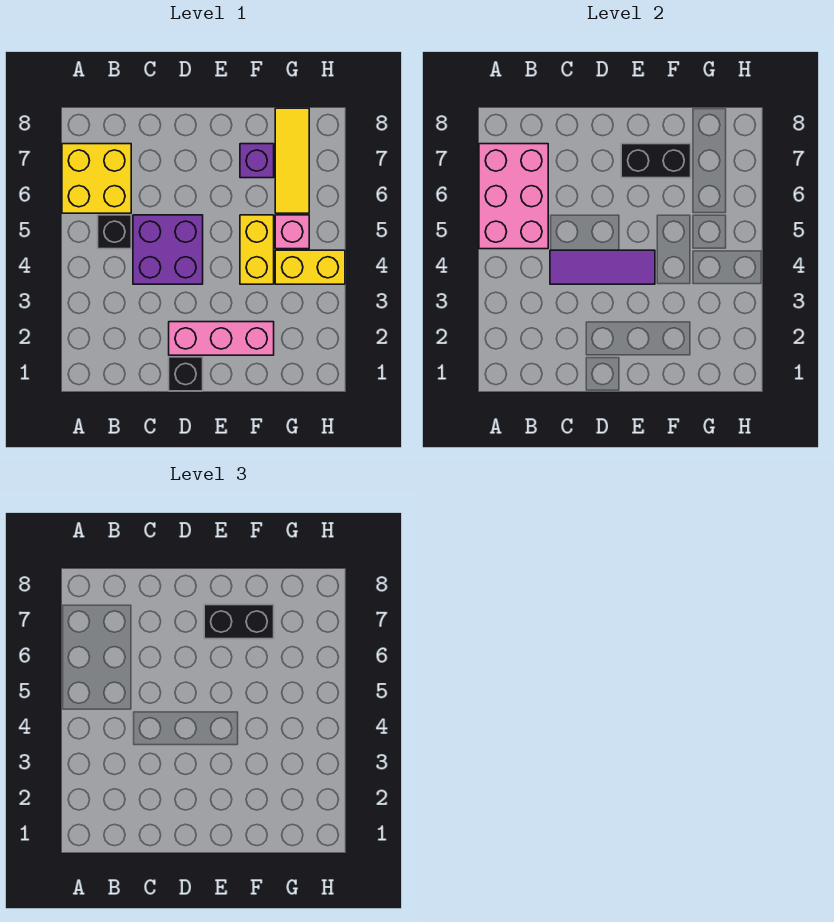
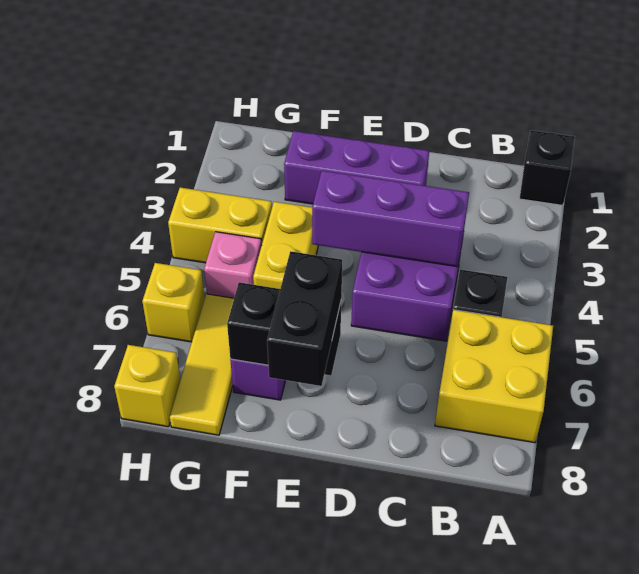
pink 2x3 brick [479,144,548,249] -> none
purple 1x3 tile [550,250,655,284] -> purple 1x3 brick [312,171,469,267]
black 1x1 brick [169,357,203,391] -> black 1x1 brick moved to [519,130,575,205]
pink 1x3 brick [169,322,274,355] -> purple 1x3 brick [284,131,429,204]
black 1x2 brick [204,605,274,639] -> black 1x2 brick turned to [267,251,342,386]
none -> yellow 1x1 brick [142,263,205,342]
none -> yellow 1x1 brick [114,345,180,427]

